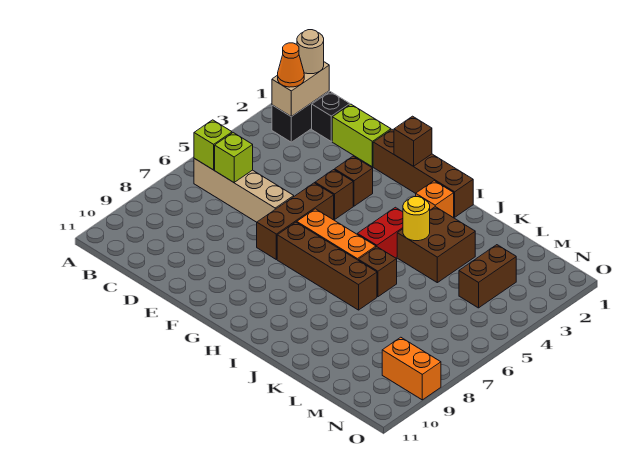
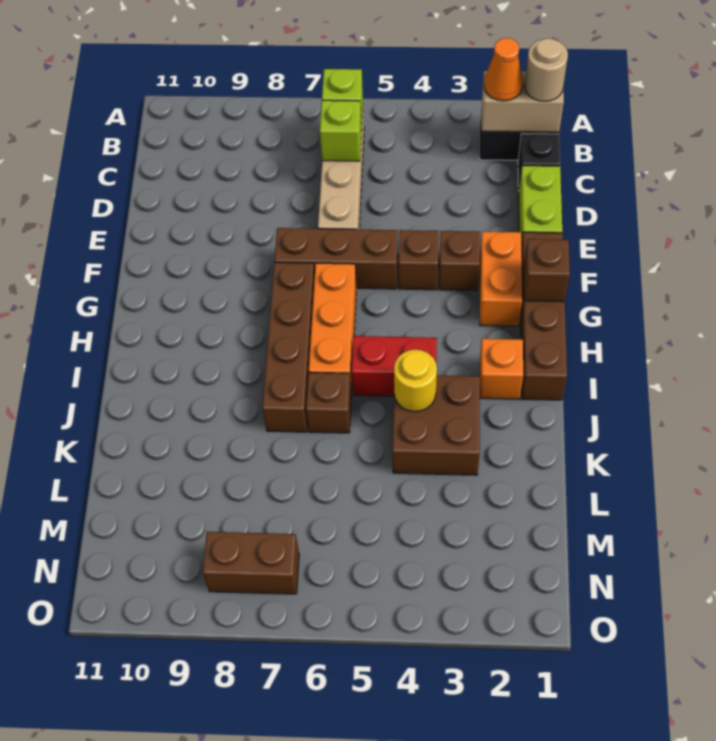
brown 1x2 brick [459,245,516,308] -> brown 1x2 brick moved to [203,532,299,594]
orange 1x2 brick [382,337,441,400] -> orange 1x2 brick moved to [480,232,522,326]

